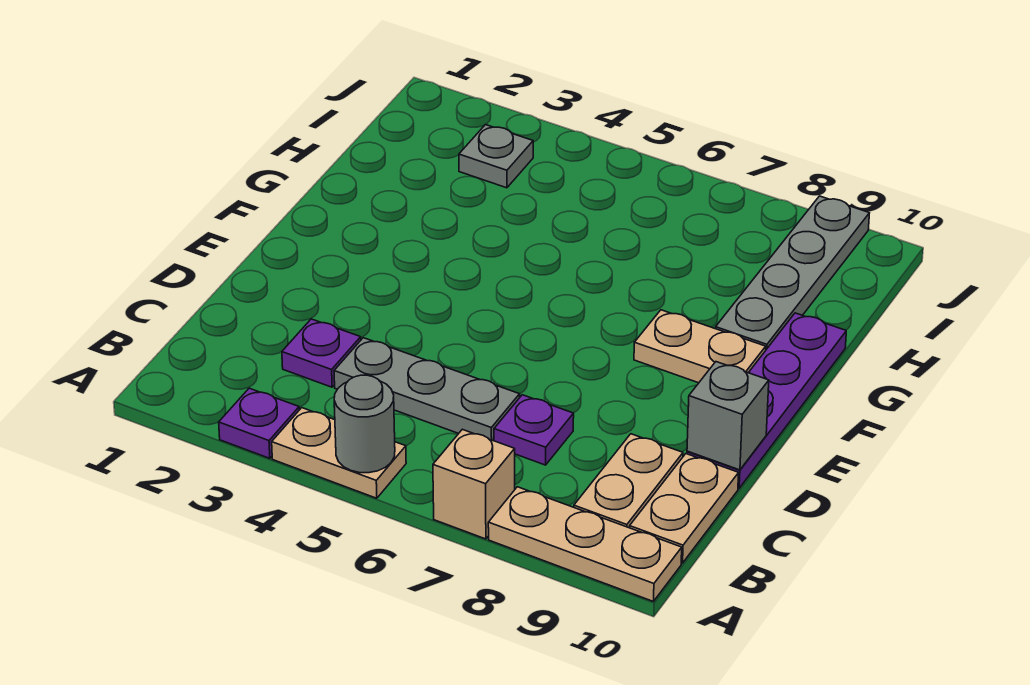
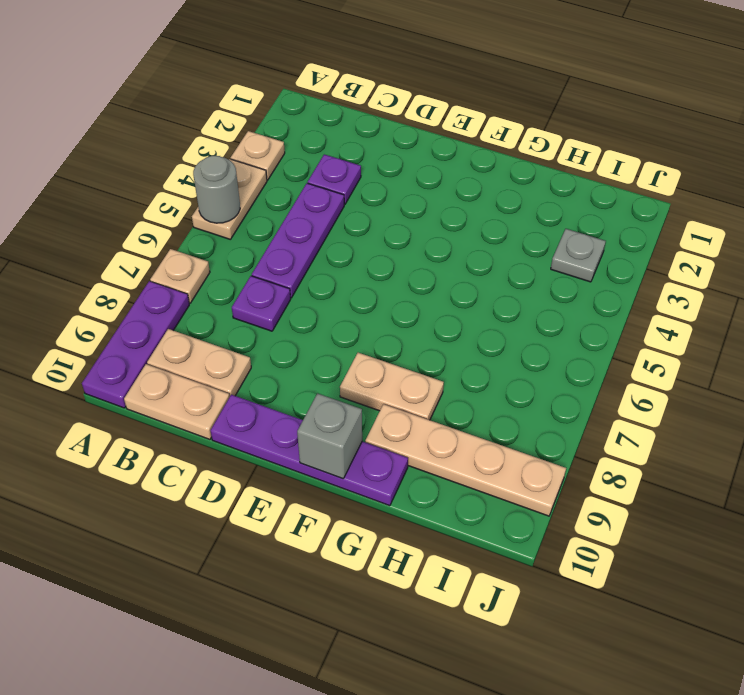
purple 1x1 plate [219,388,299,458] -> tan 1x1 plate [231,131,285,180]
tan 1x1 brick [433,429,515,539] -> tan 1x1 plate [150,249,210,303]
tan 1x3 plate [488,487,682,602] -> purple 1x3 plate [82,281,189,408]
grey 1x3 plate [334,338,520,441] -> purple 1x3 plate [252,183,344,298]
grey 1x1 brick [687,362,769,470] -> grey 1x1 brick moved to [297,393,362,479]
tan 1x2 plate [634,310,766,383] -> tan 1x2 plate turned to [340,353,444,420]
grey 1x4 plate [716,196,869,349] -> tan 1x4 plate [365,404,566,516]

